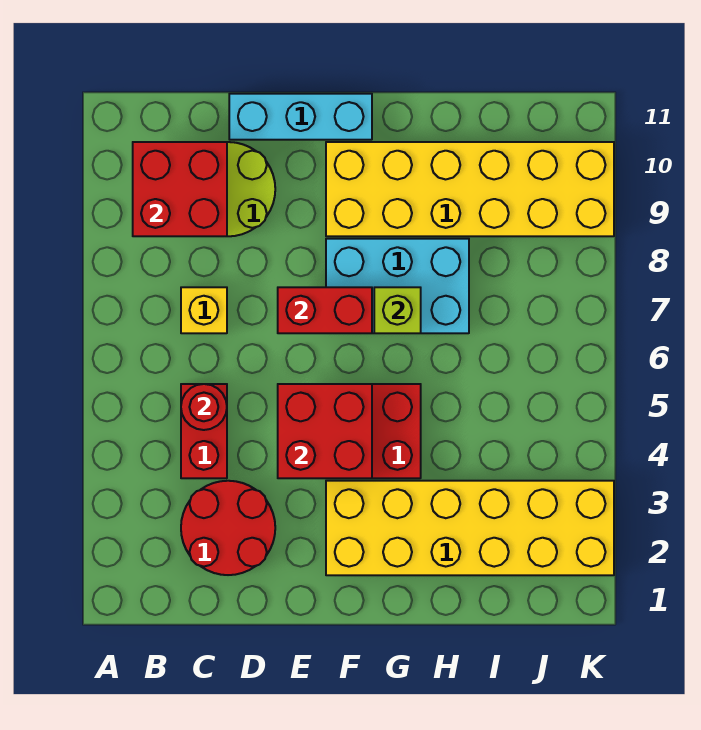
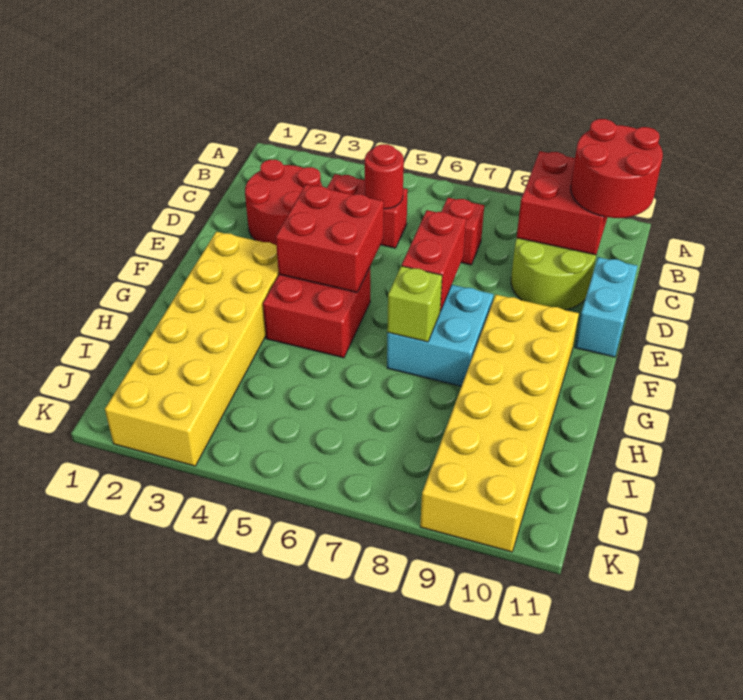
none -> red 2x2 round brick [571,119,663,218]
yellow 1x1 brick [181,287,227,333] -> red 1x1 brick [441,198,484,265]
cyan 1x3 brick [229,94,372,140] -> cyan 1x2 brick [575,257,637,357]
cyan 2x3 brick [326,239,469,333] -> cyan 2x2 brick [387,285,493,386]

